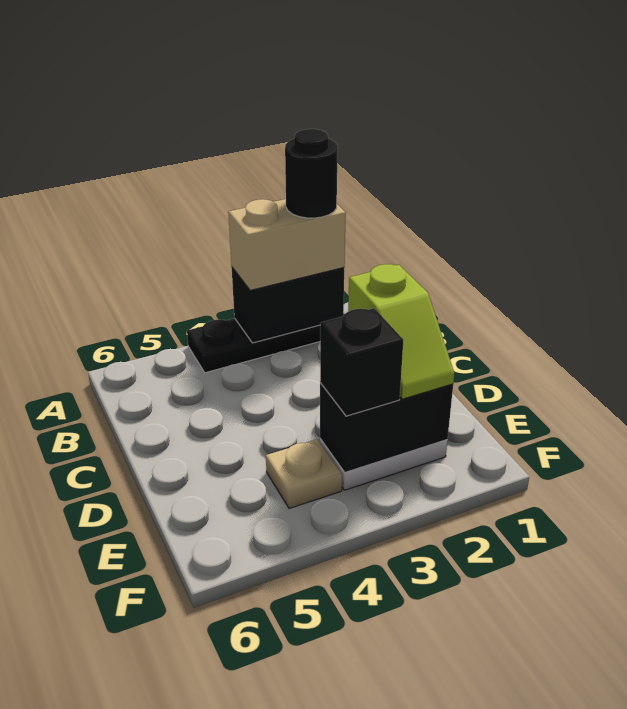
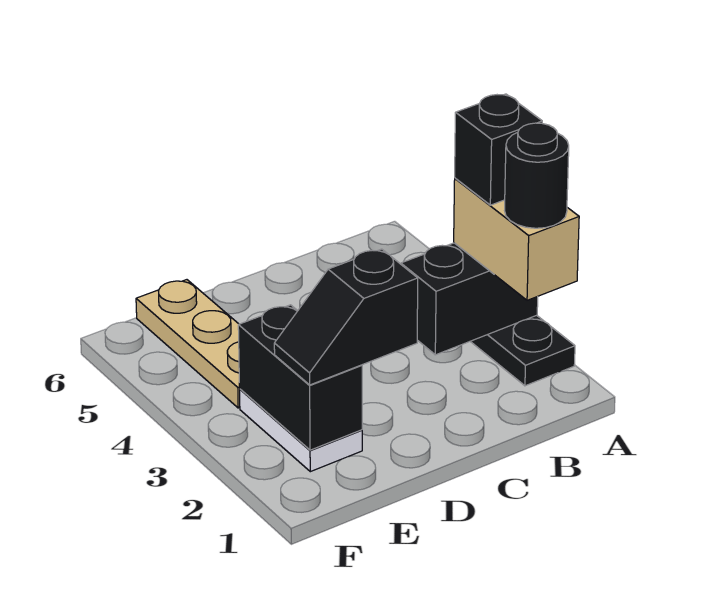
black 1x2 brick [232,268,344,343] -> black 1x2 brick turned to [401,243,538,355]
lime 1x2 slope [348,264,454,399] -> black 1x2 slope [274,249,418,385]
black 1x1 brick [320,308,403,416] -> black 1x1 brick moved to [455,94,542,205]
tan 1x1 plate [266,439,342,509] -> tan 1x3 plate [136,280,240,408]

